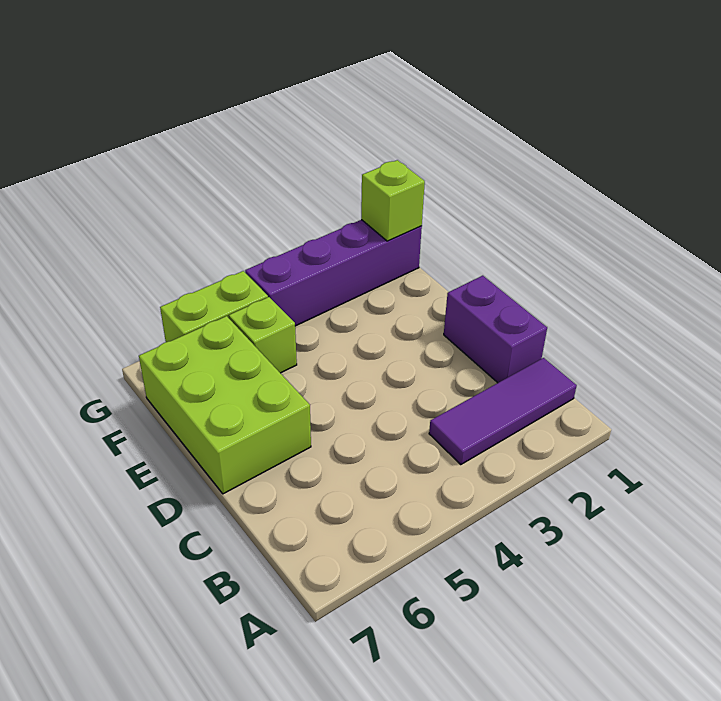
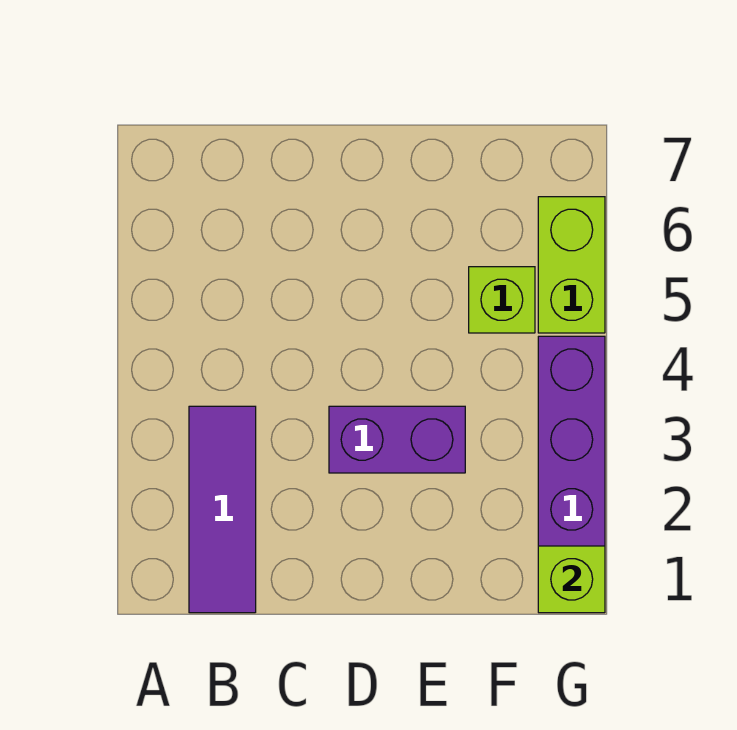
purple 1x2 brick [444,276,547,383] -> purple 1x2 brick moved to [329,406,465,473]
lime 2x3 brick [139,316,311,494] -> none

